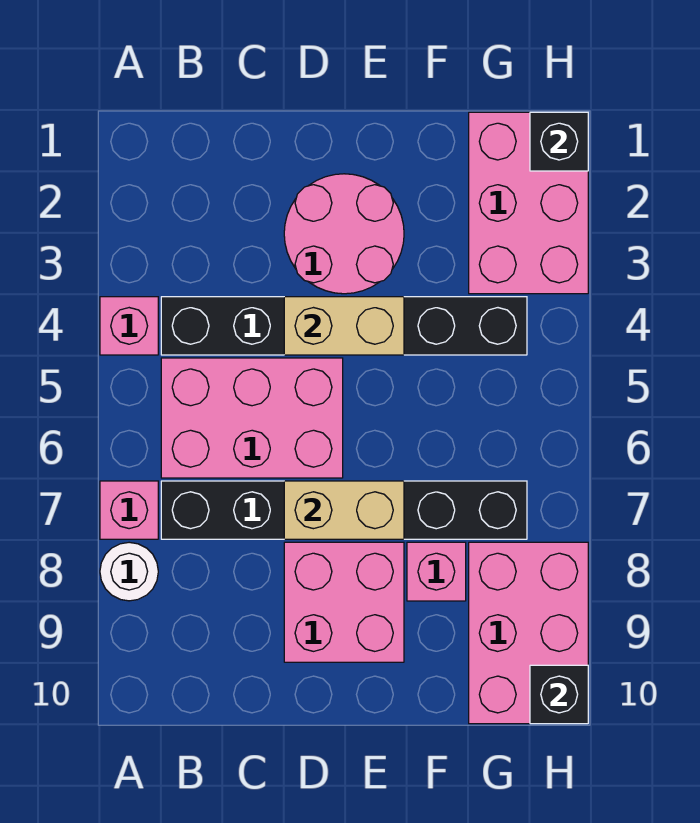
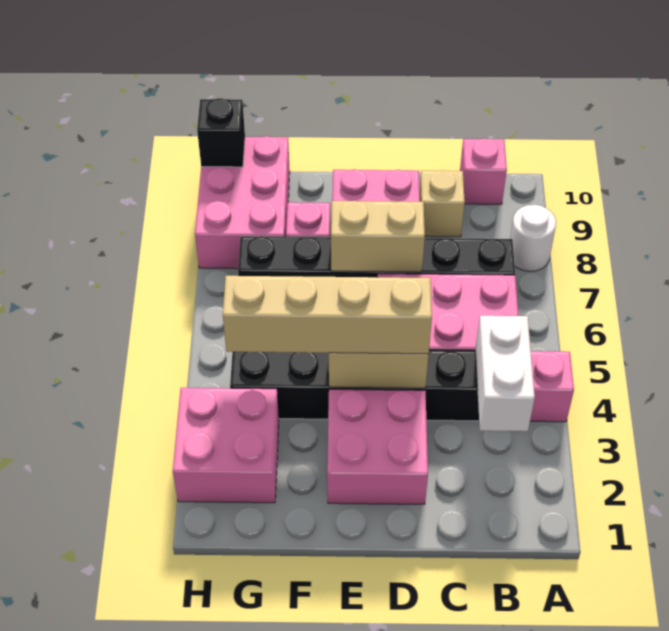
pink 1x1 brick [100,481,158,539] -> pink 1x1 brick moved to [460,138,507,204]
none -> white 1x2 brick [475,316,535,431]
none -> tan 1x1 brick [420,170,465,237]
pink 2x2 round brick [284,174,404,294] -> pink 2x2 brick [327,389,428,504]
none -> tan 1x4 brick [223,276,432,354]
pink 2x3 brick [469,112,588,294] -> pink 2x2 brick [173,388,279,503]
black 1x1 brick [530,112,588,171] -> none

